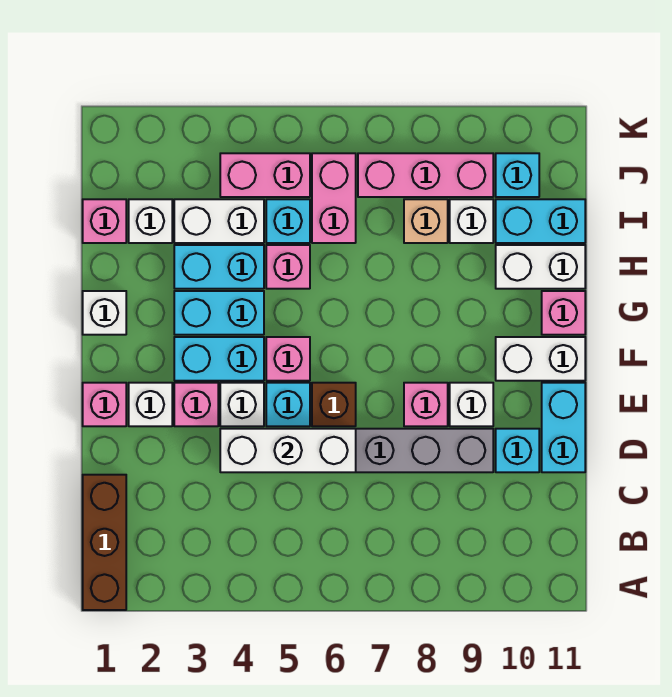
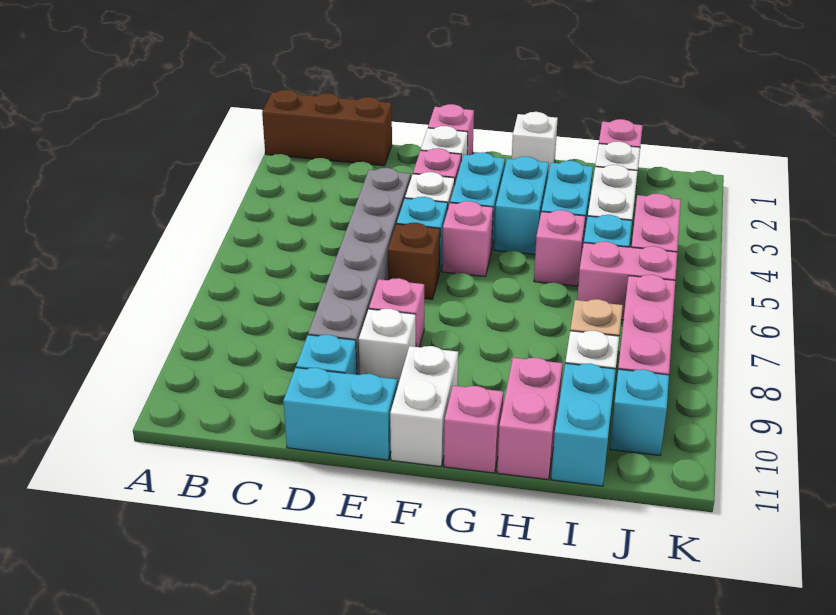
white 1x3 brick [220,429,356,472] -> none
white 1x2 brick [496,245,585,289] -> pink 1x2 brick [497,358,563,480]

